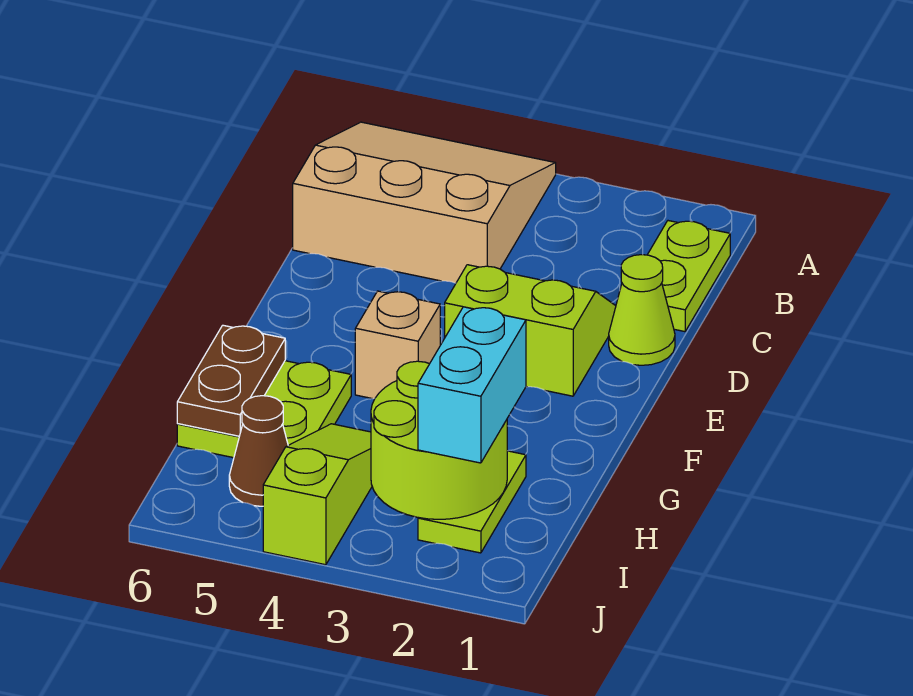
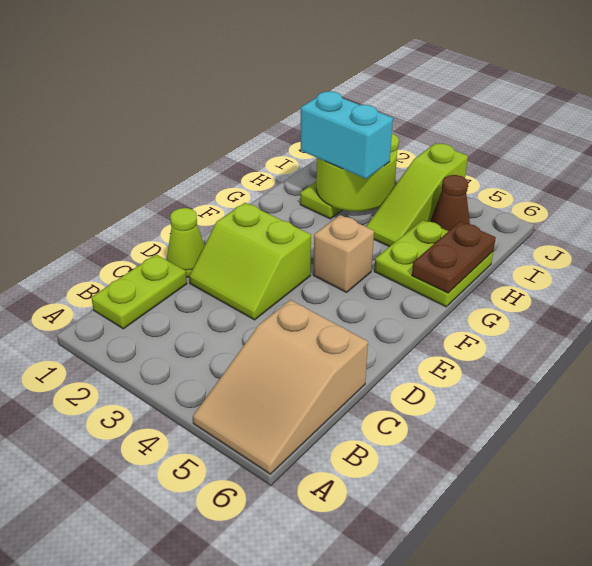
tan 3x3 slope [293,122,556,283] -> tan 2x3 slope [193,300,368,474]
cyan 1x2 brick [418,307,526,463] -> cyan 1x2 brick turned to [301,91,393,179]

